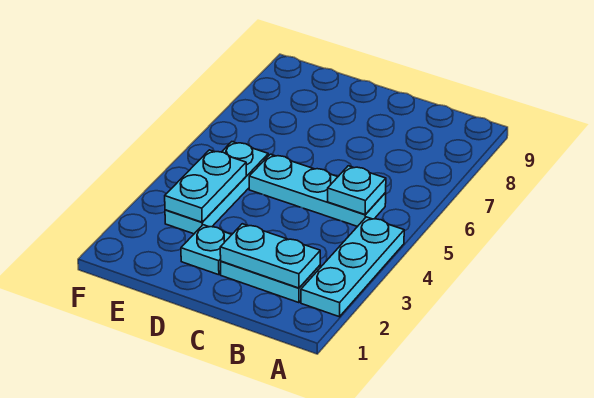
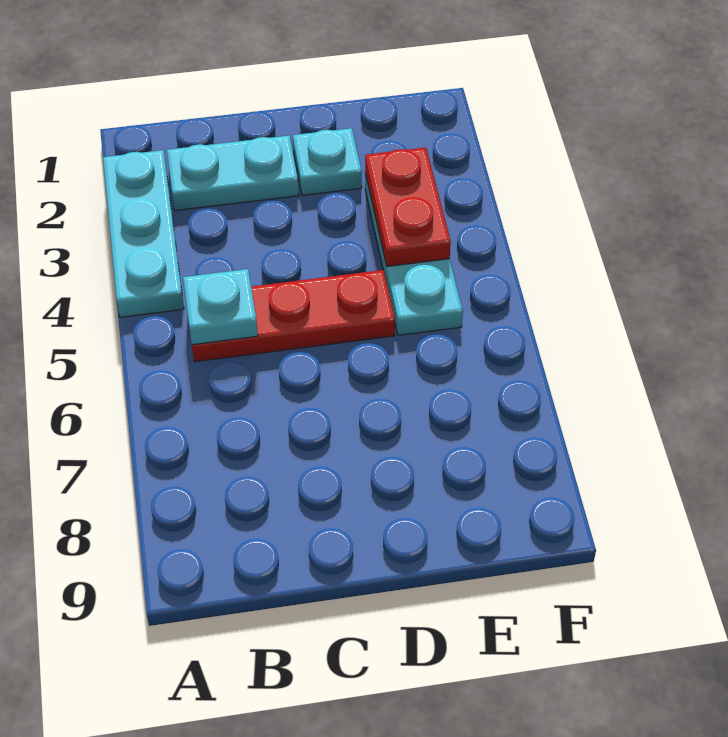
cyan 1x2 plate [220,224,320,288] -> none
cyan 1x3 plate [249,154,386,227] -> red 1x3 plate [192,270,395,362]
cyan 1x2 plate [165,150,246,222] -> red 1x2 plate [365,148,451,266]

